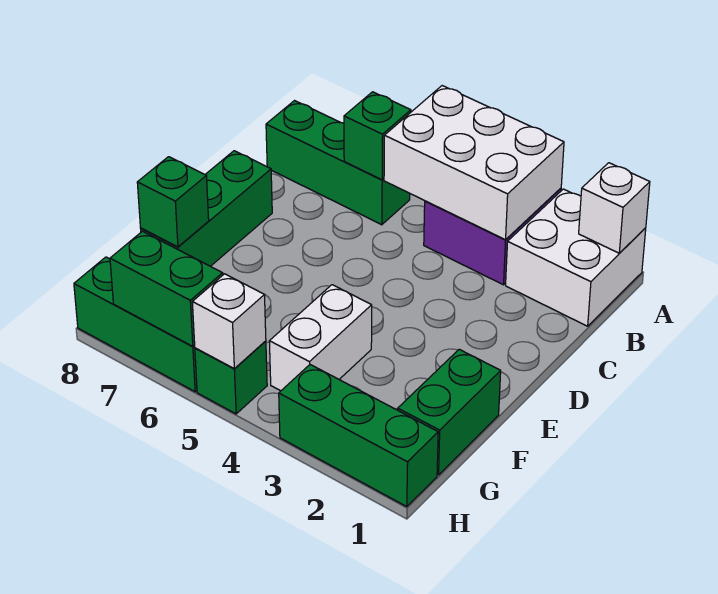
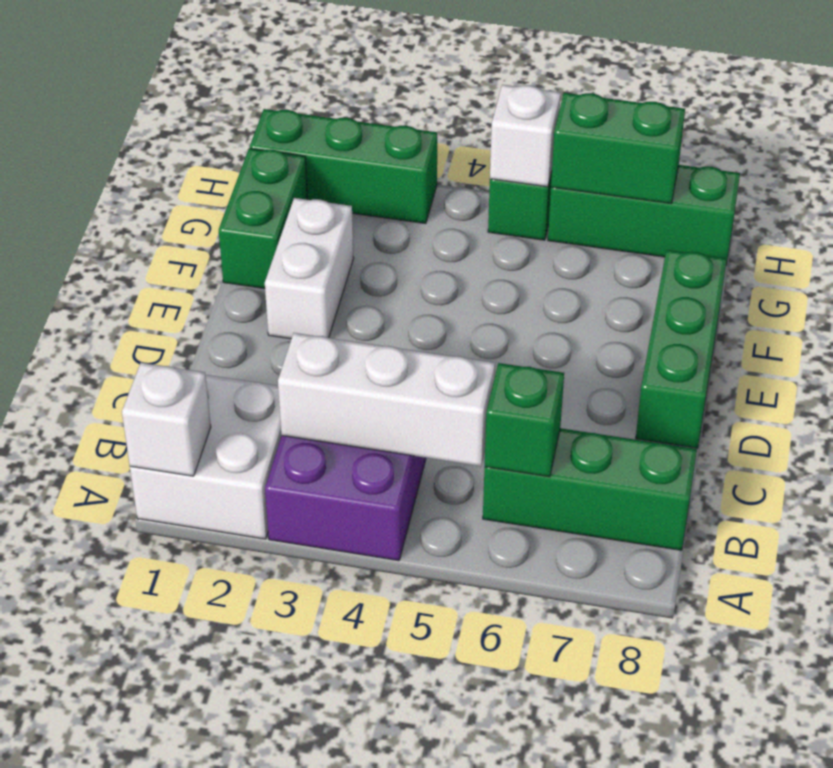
white 2x3 brick [384,86,564,240] -> white 1x3 brick [278,333,495,466]
white 1x2 brick [269,285,372,391] -> white 1x2 brick moved to [265,198,354,339]
green 1x1 brick [137,157,209,247] -> none

